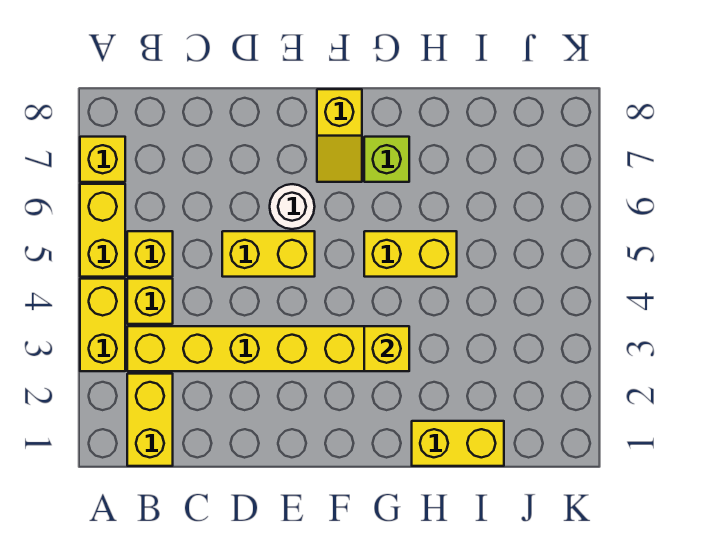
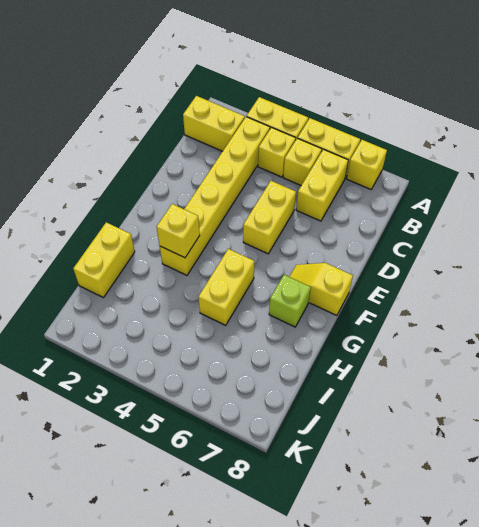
none -> yellow 1x2 brick [296,149,348,221]
white 1x1 round brick [270,184,315,229] -> none

